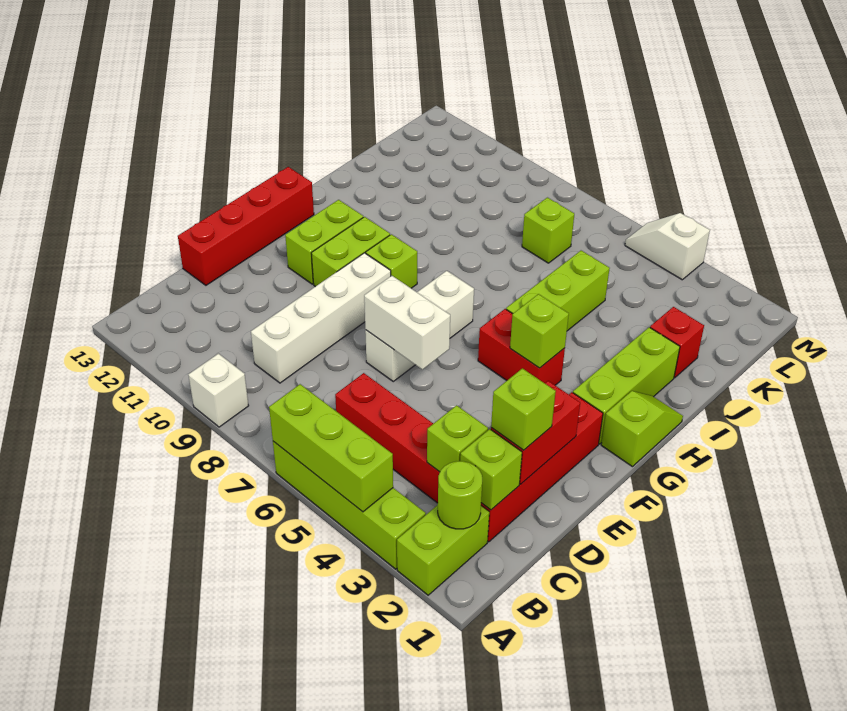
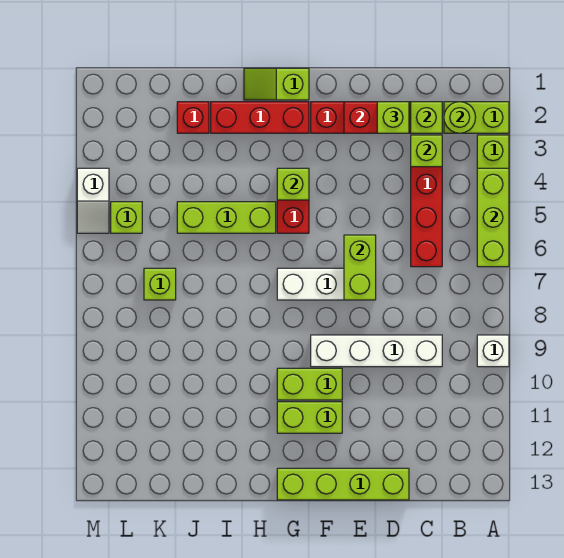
red 1x4 brick [178,167,314,285] -> lime 1x4 brick [277,468,409,500]
white 1x2 brick [364,276,450,370] -> lime 1x2 brick [344,235,376,300]
lime 1x3 brick [573,327,680,444] -> red 1x3 brick [211,102,309,133]
lime 1x1 brick [366,234,417,288] -> lime 1x1 brick moved to [111,202,142,233]

